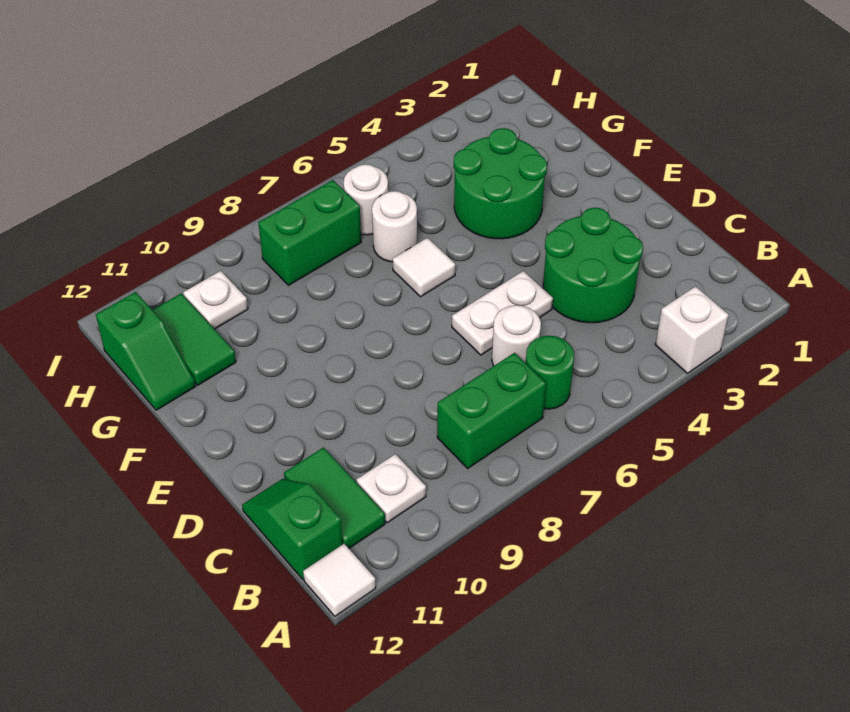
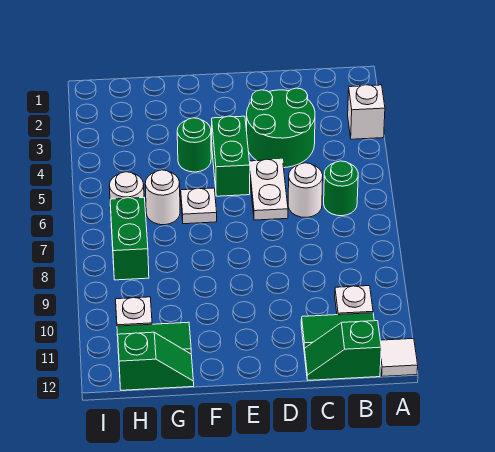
green 1x2 brick [437,353,546,468] -> green 1x2 brick moved to [212,116,250,196]
green 2x2 round brick [454,128,547,239] -> green 1x1 round brick [177,118,211,172]
white 1x1 tile [393,238,455,297] -> white 1x1 plate [181,188,217,224]

